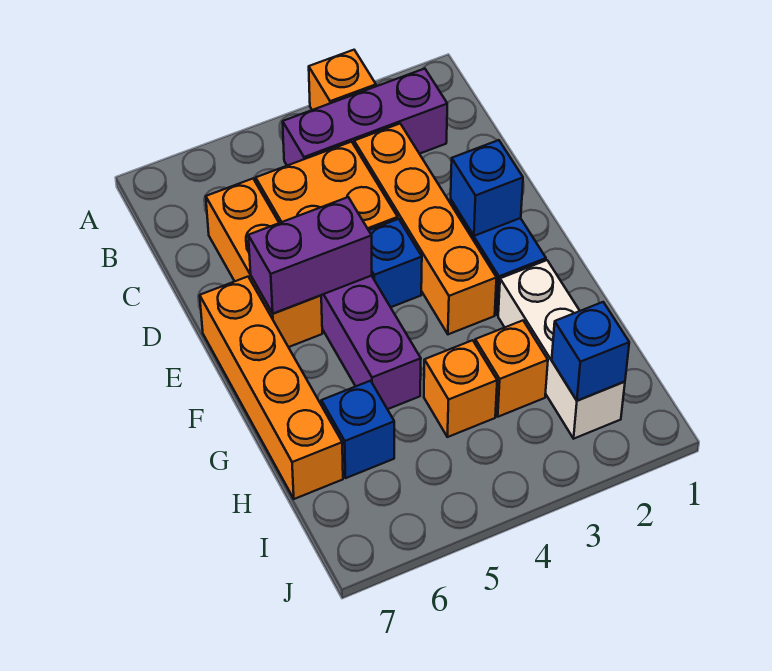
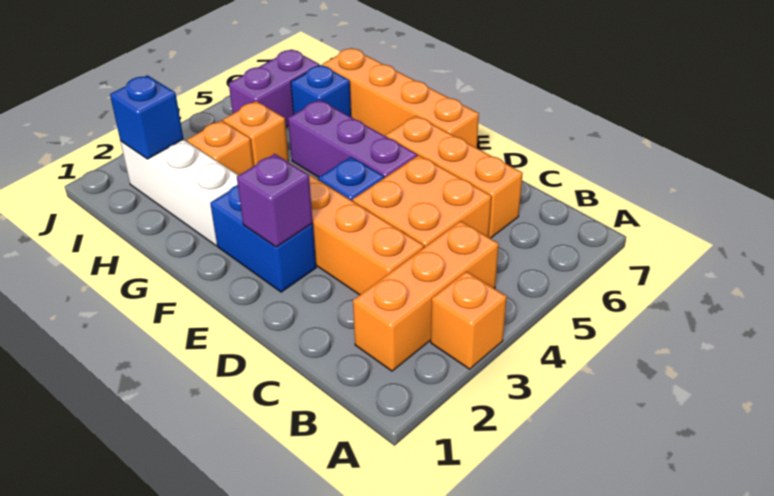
purple 1x3 brick [283,69,447,166] -> orange 1x3 brick [353,221,499,371]
blue 1x1 brick [451,140,523,236] -> purple 1x1 brick [237,154,313,247]
purple 1x2 brick [248,197,372,314] -> purple 1x2 brick moved to [229,49,319,127]

